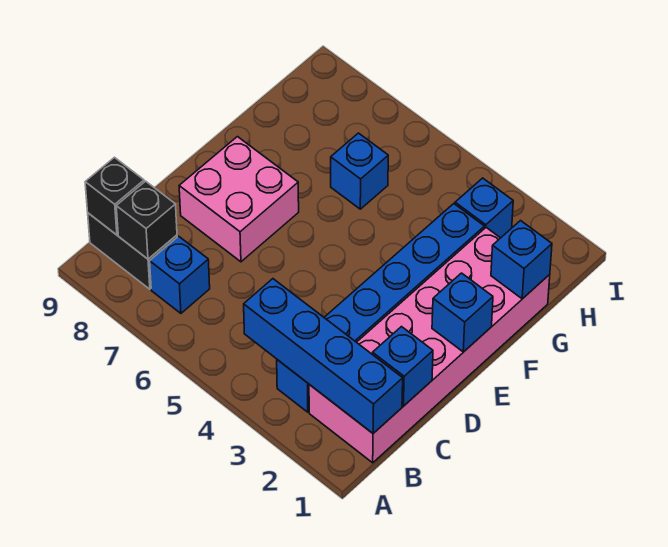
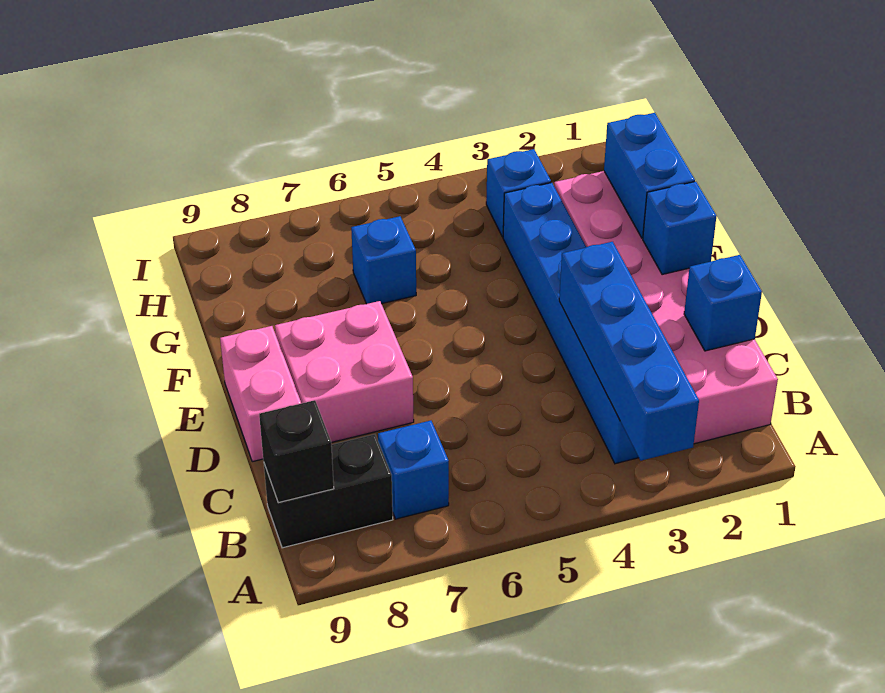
blue 1x4 brick [244,279,403,433] -> blue 1x4 brick turned to [559,242,699,461]
black 1x1 brick [116,181,177,259] -> none
none -> pink 1x2 brick [220,326,301,462]
blue 1x1 brick [491,221,552,299] -> blue 1x2 brick [604,113,695,238]

